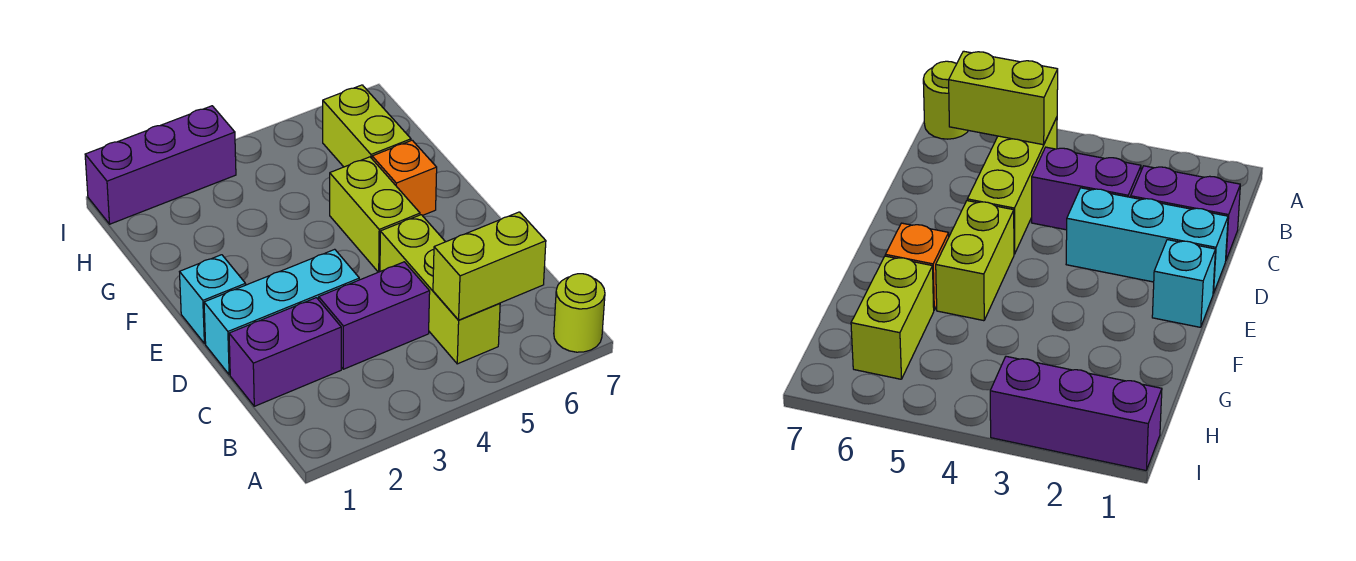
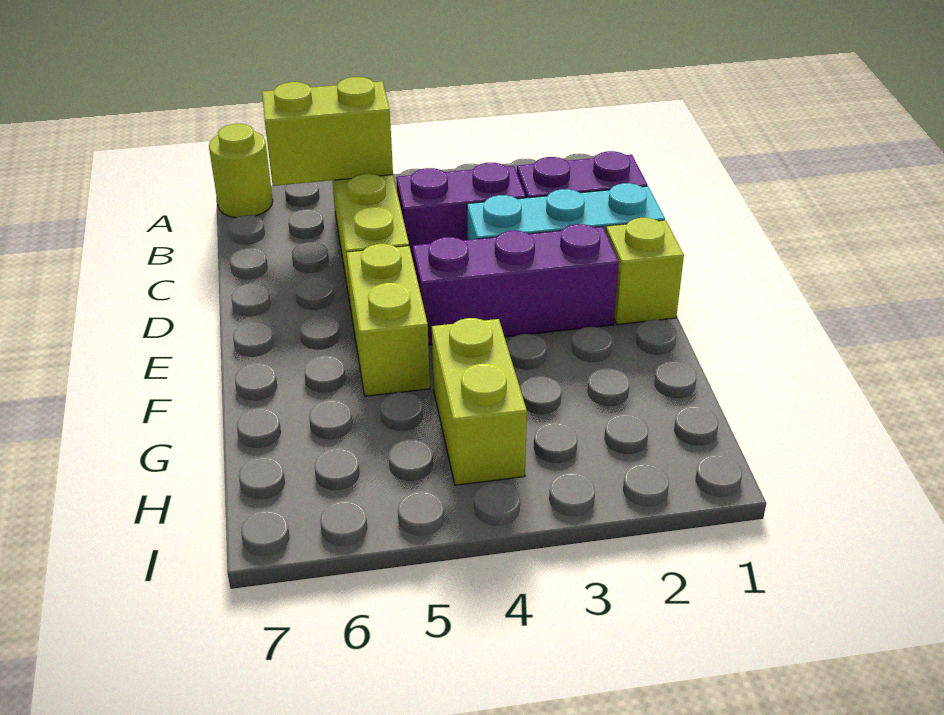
cyan 1x1 brick [180,255,246,344] -> lime 1x1 brick [606,218,684,324]
orange 1x1 brick [372,140,437,216] -> none
lime 1x2 brick [323,85,411,167] -> lime 1x2 brick moved to [432,318,527,485]
purple 1x3 brick [85,106,236,224] -> purple 1x3 brick moved to [413,224,619,345]

